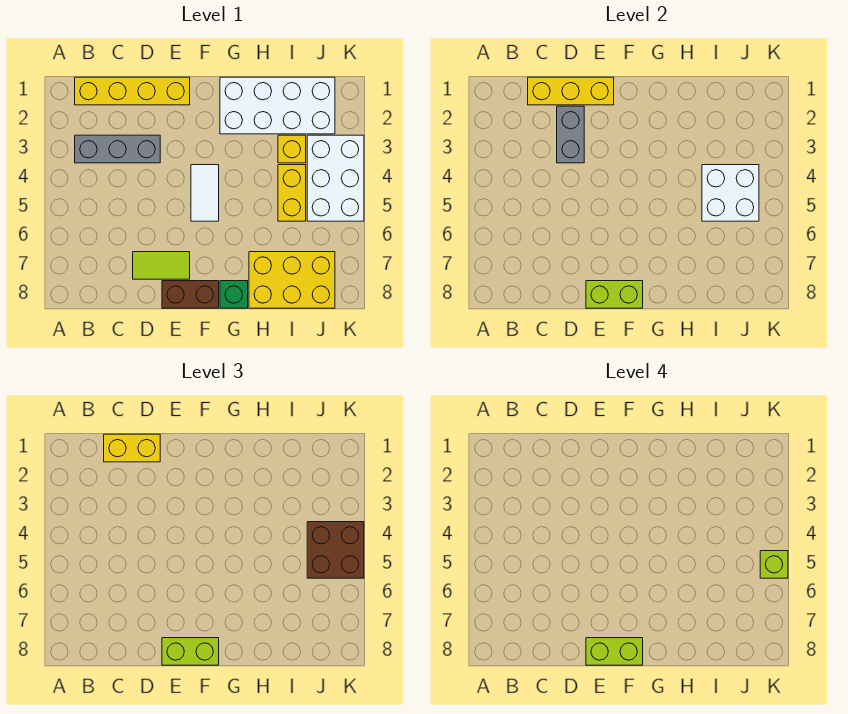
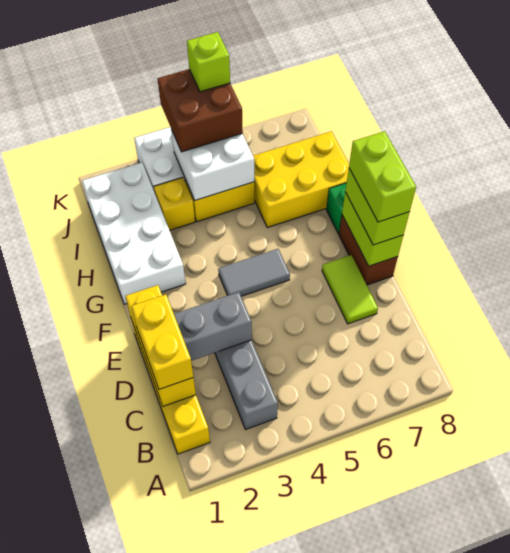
white 1x2 tile [191,165,219,221] -> grey 1x2 tile [218,249,290,296]
yellow 2x3 brick [249,252,335,308] -> yellow 2x3 brick turned to [253,131,349,228]

